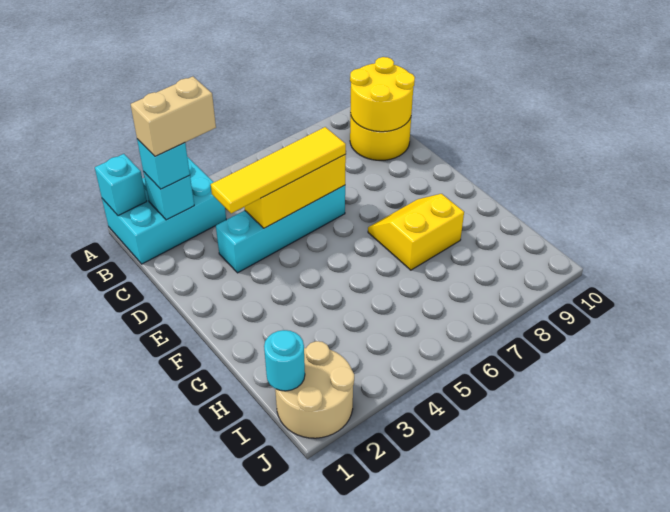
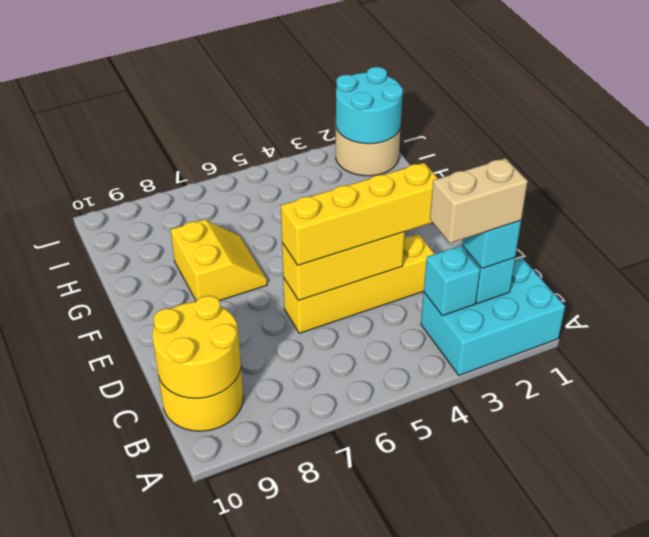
cyan 1x1 brick [95,154,147,216] -> cyan 1x1 brick moved to [424,246,480,316]
cyan 1x4 brick [216,185,345,273] -> yellow 1x4 brick [283,234,434,333]
yellow 1x4 tile [211,127,346,213] -> yellow 1x4 brick [281,163,438,265]
yellow 2x2 slope [368,194,464,270] -> yellow 2x2 slope turned to [171,219,267,301]
cyan 1x1 round brick [264,330,305,391] -> cyan 2x2 round brick [336,67,403,144]

